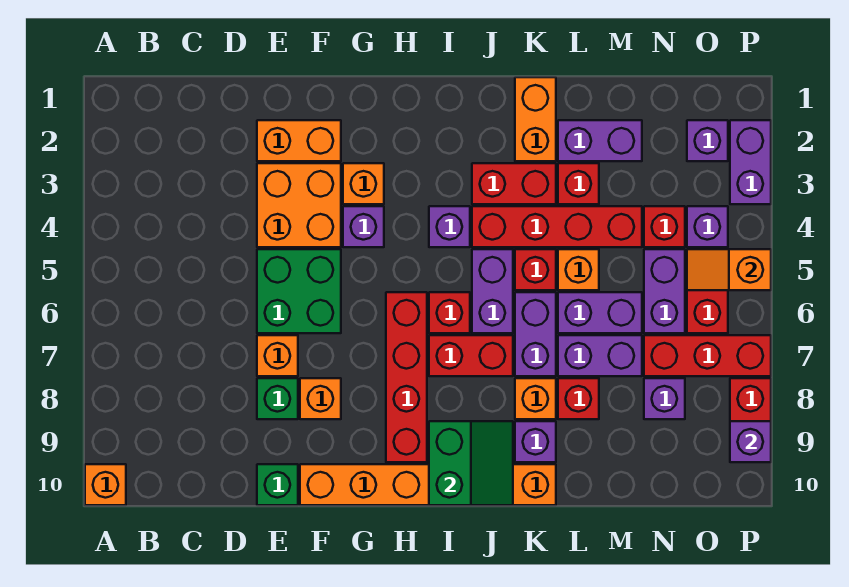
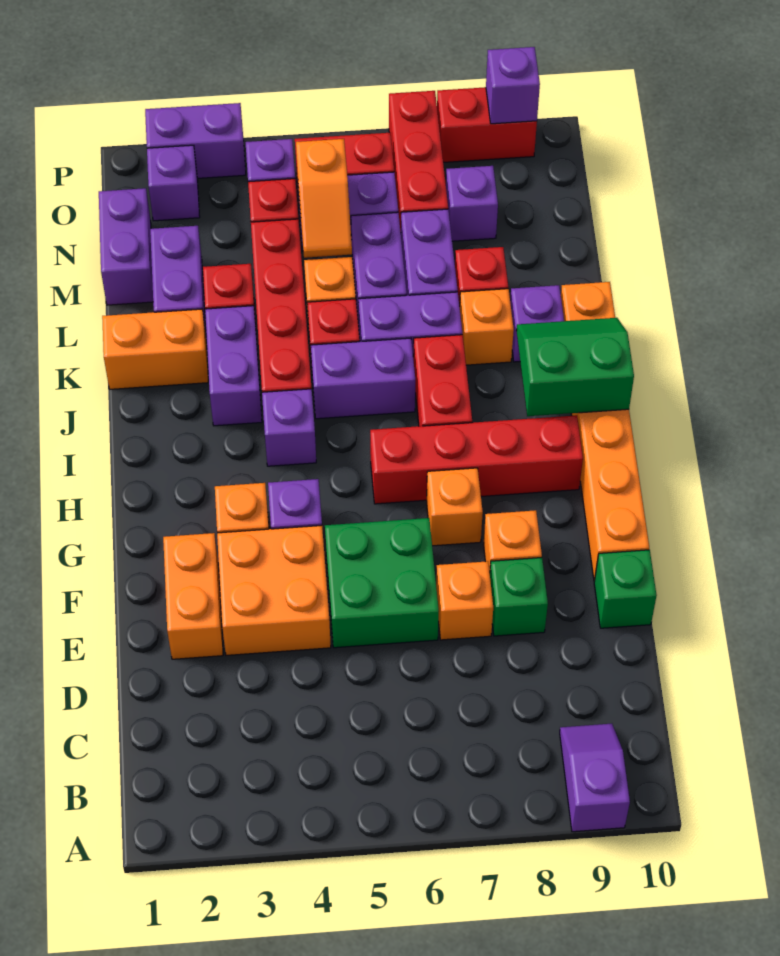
none -> purple 1x2 slope [560,724,630,832]
orange 1x1 brick [85,464,126,505] -> orange 1x1 brick moved to [427,468,483,546]
red 1x1 brick [429,292,470,333] -> none
red 1x2 brick [472,163,556,204] -> purple 1x2 brick [205,306,262,426]
none -> purple 1x2 brick [99,188,153,305]
orange 1x2 slope [687,249,771,290] -> orange 1x2 slope moved to [296,139,352,258]

